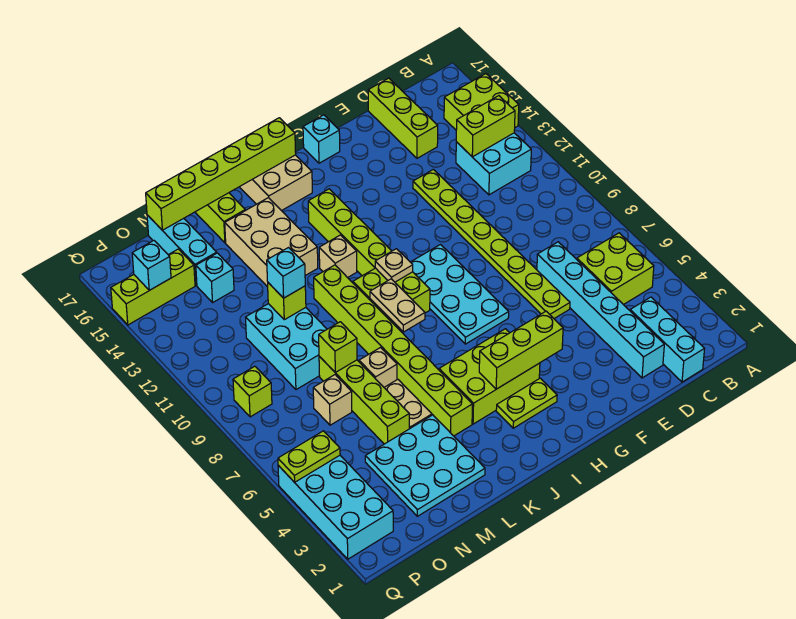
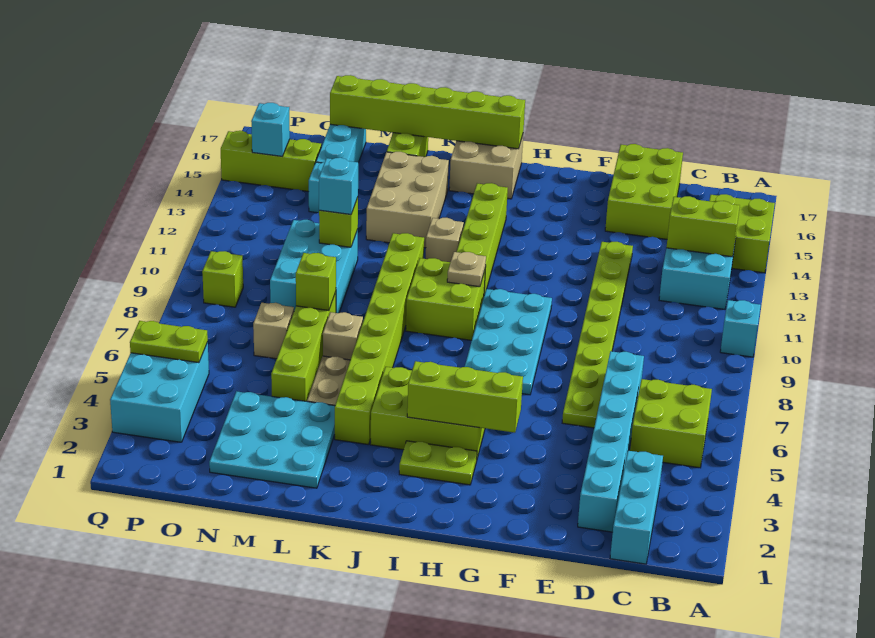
lime 1x3 brick [368,78,438,158] -> lime 2x3 brick [605,144,683,239]
cyan 1x1 brick [303,115,340,163] -> cyan 1x1 brick moved to [720,300,761,357]
tan 1x2 plate [370,279,425,332] -> none
cyan 2x4 brick [278,455,393,559] -> cyan 2x3 brick [110,342,209,442]

